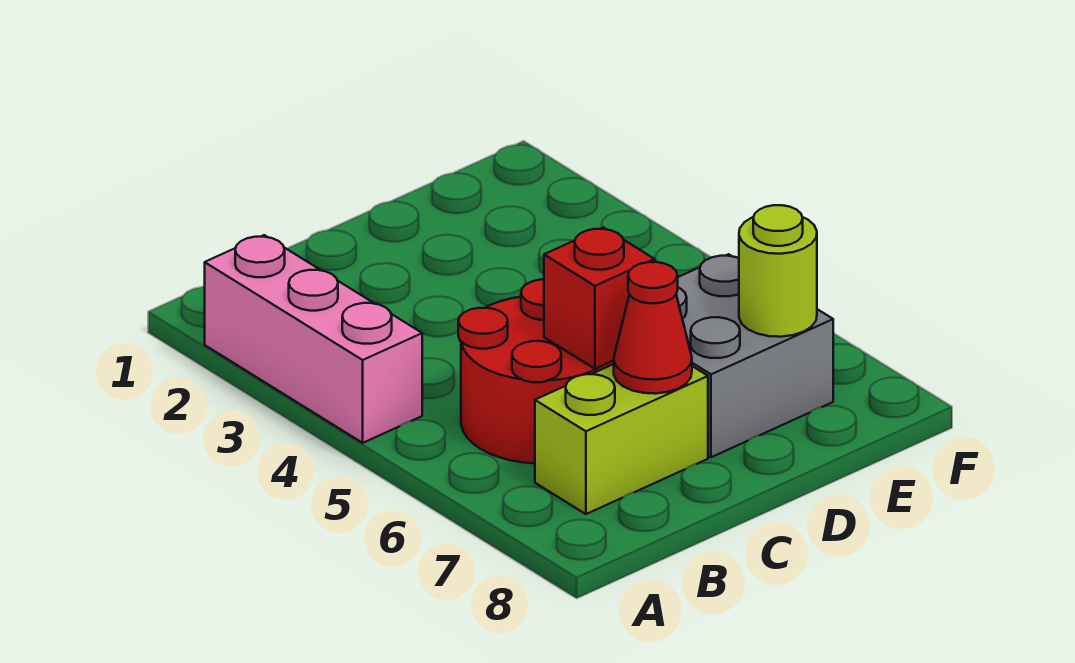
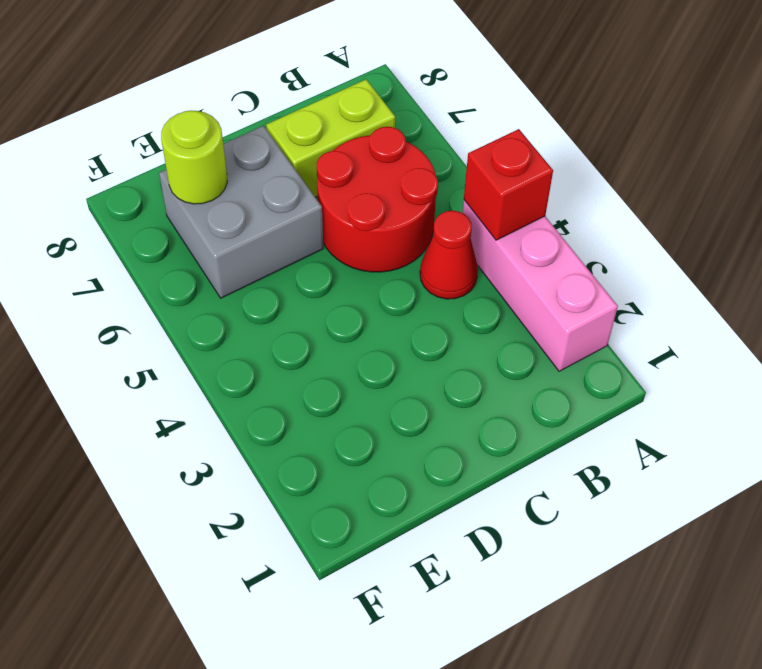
red 1x1 brick [544,227,655,369] -> red 1x1 brick moved to [464,129,553,240]
red 1x1 cone [614,262,692,394] -> red 1x1 cone moved to [420,211,478,299]

